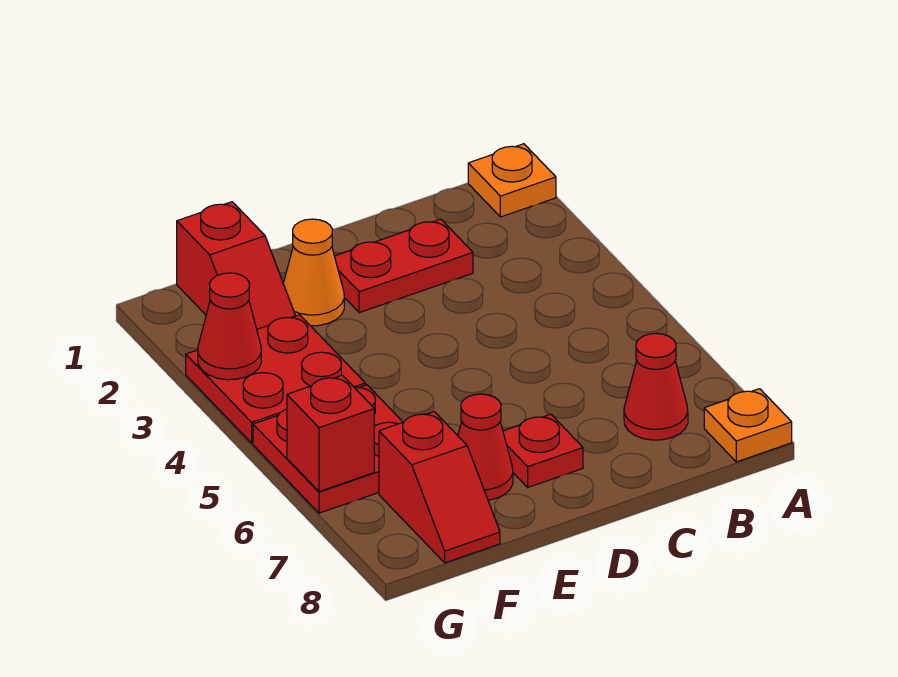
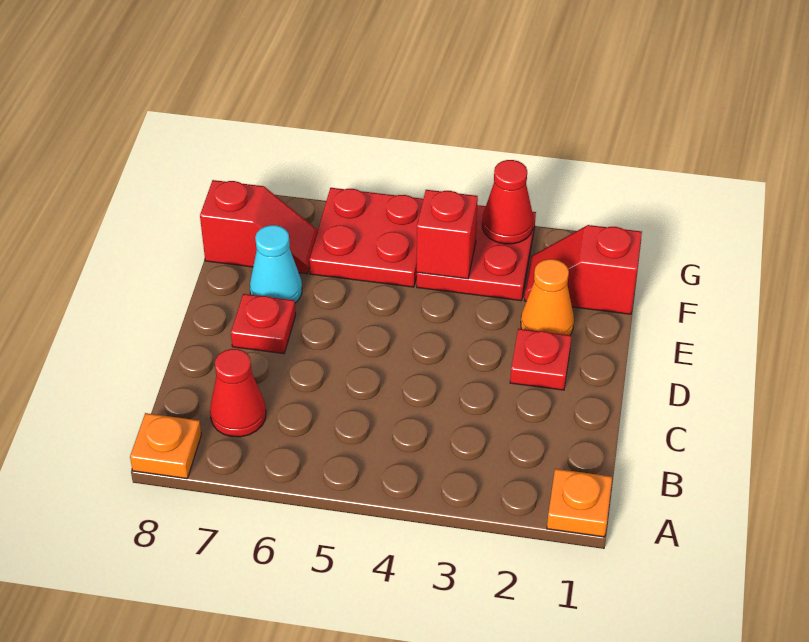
red 1x2 plate [335,219,473,313] -> red 1x1 plate [510,329,571,390]
red 1x1 cone [458,394,513,500] -> cyan 1x1 cone [250,225,302,303]
red 1x2 slope [379,412,500,563] -> red 1x2 slope turned to [200,180,318,274]
red 1x1 brick [287,375,374,492] -> red 1x1 brick moved to [417,190,478,279]

